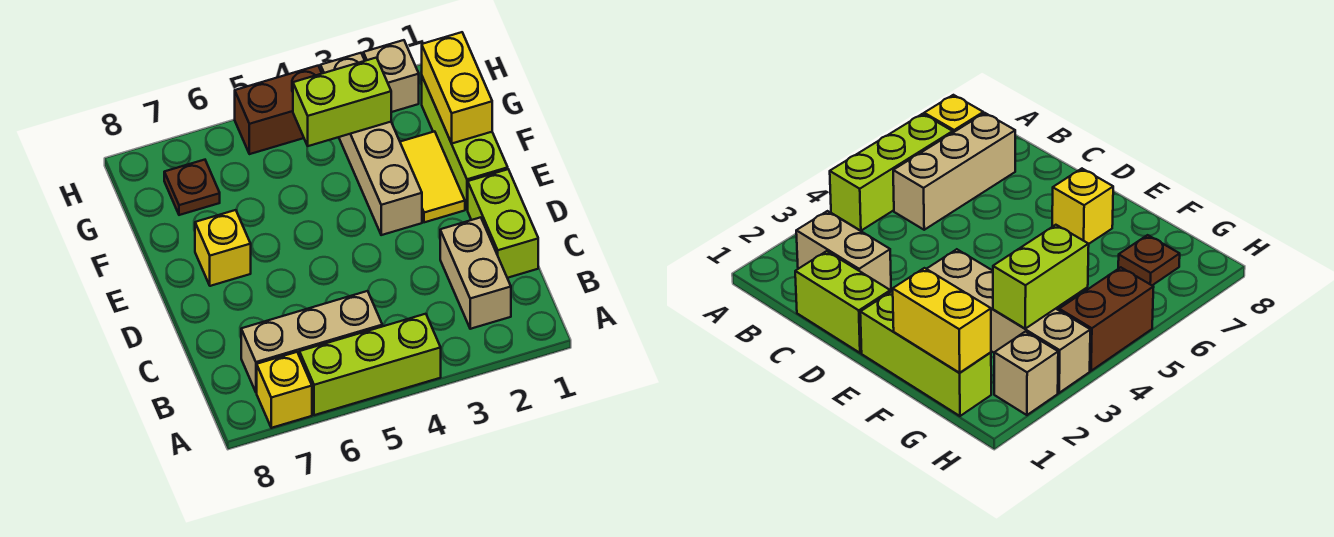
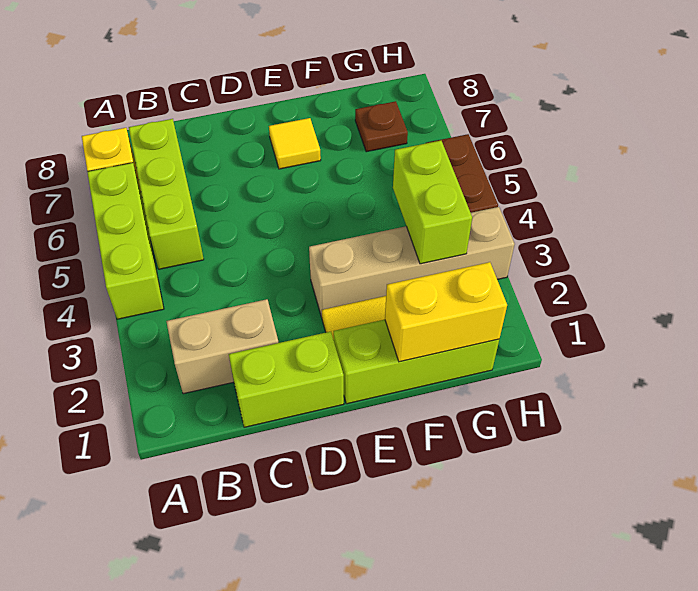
tan 1x3 brick [241,291,382,392] -> lime 1x3 brick [129,119,204,269]
yellow 1x1 brick [195,210,251,286] -> yellow 1x1 tile [269,118,321,169]
tan 1x1 brick [363,40,419,112] -> none

